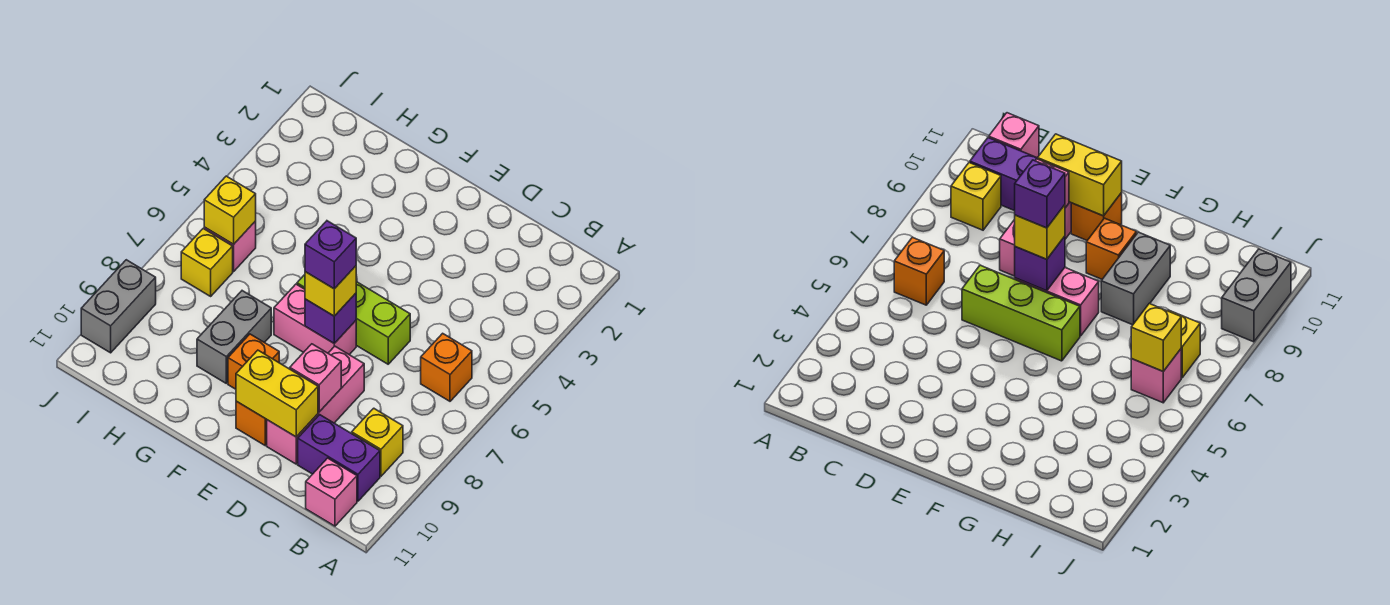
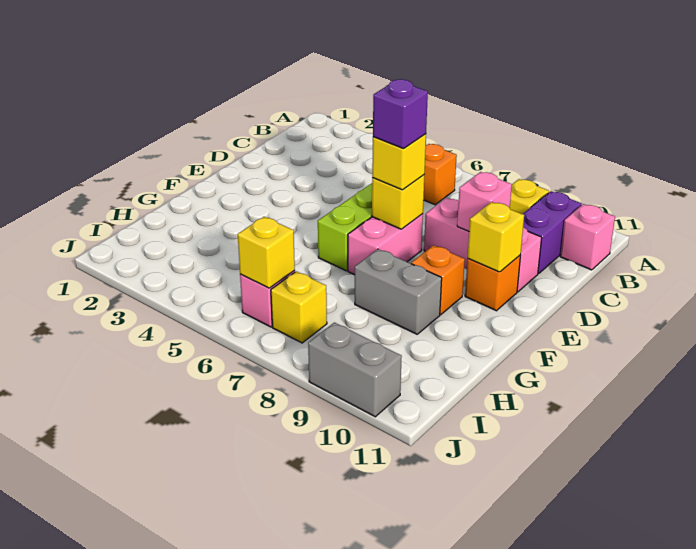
yellow 1x2 brick [236,350,318,437] -> yellow 1x1 brick [468,202,524,272]
purple 1x1 brick [305,293,356,343] -> yellow 1x1 brick [372,175,424,229]

